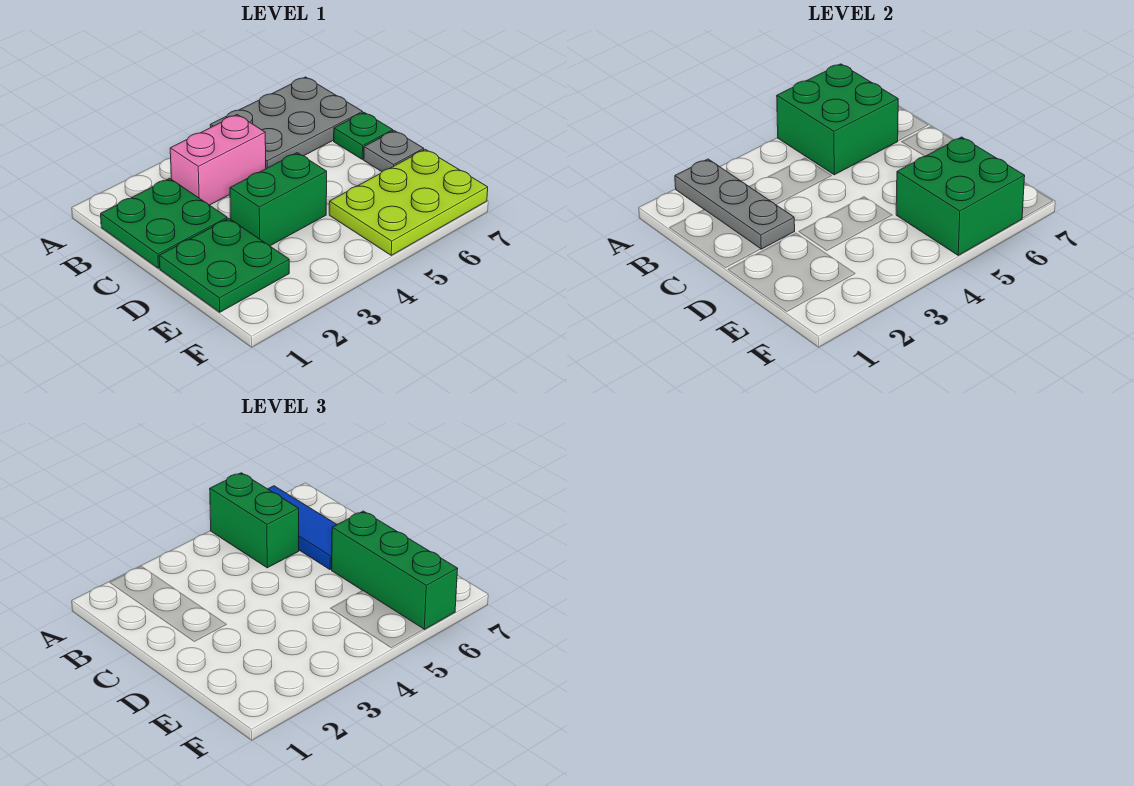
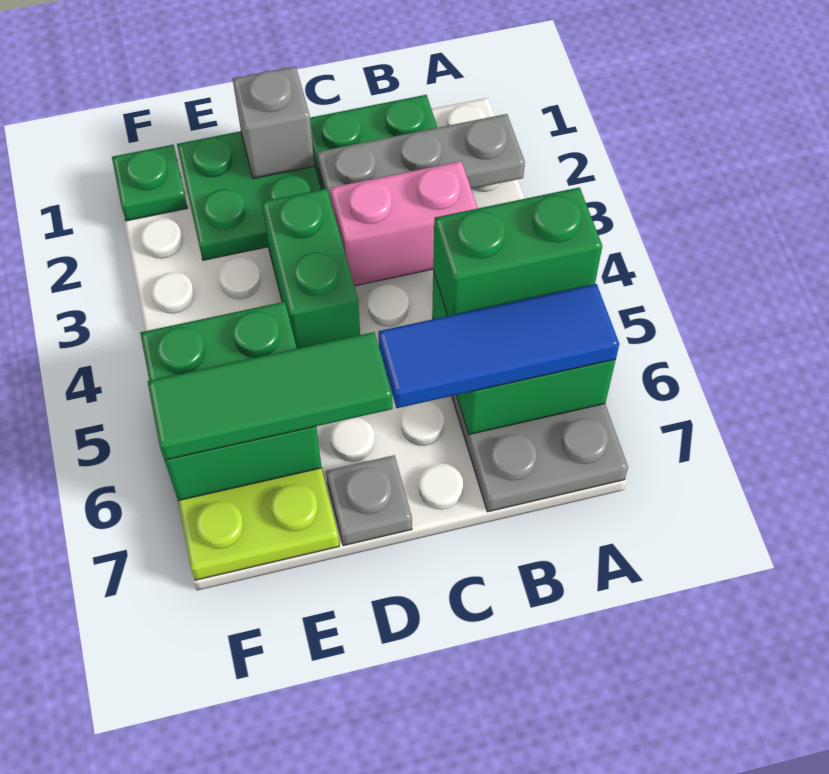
pink 1x2 brick [170,115,266,205] -> pink 1x2 brick turned to [330,161,478,286]
green 1x1 plate [334,113,393,159] -> green 1x1 plate moved to [112,145,188,221]
none -> grey 1x1 brick [233,66,315,179]
green 1x3 brick [332,511,458,630] -> green 1x3 tile [147,332,393,460]

